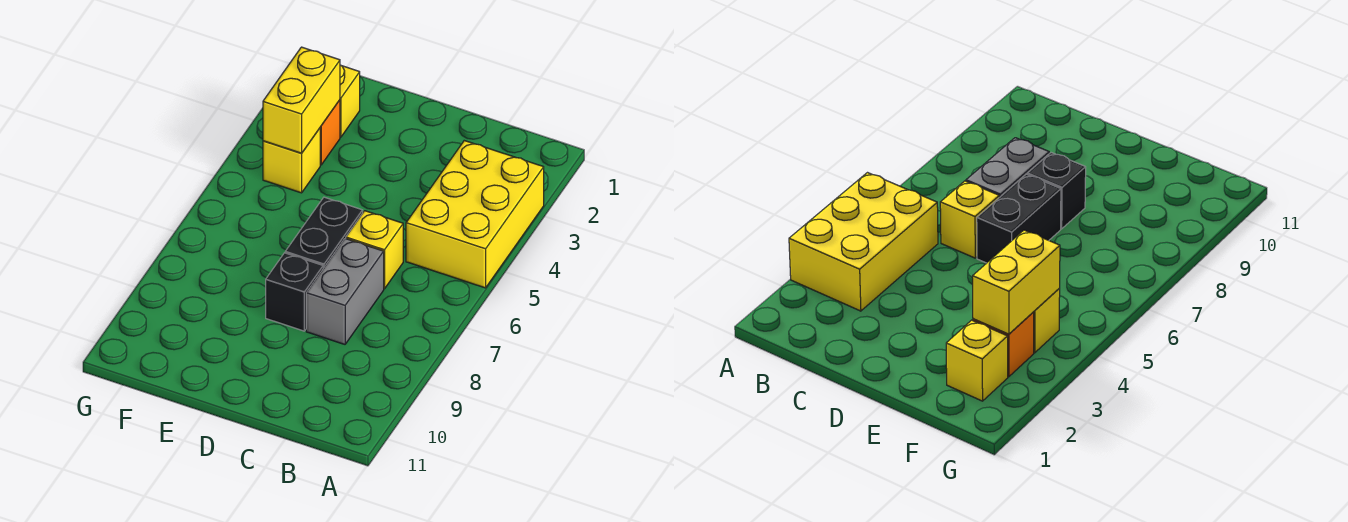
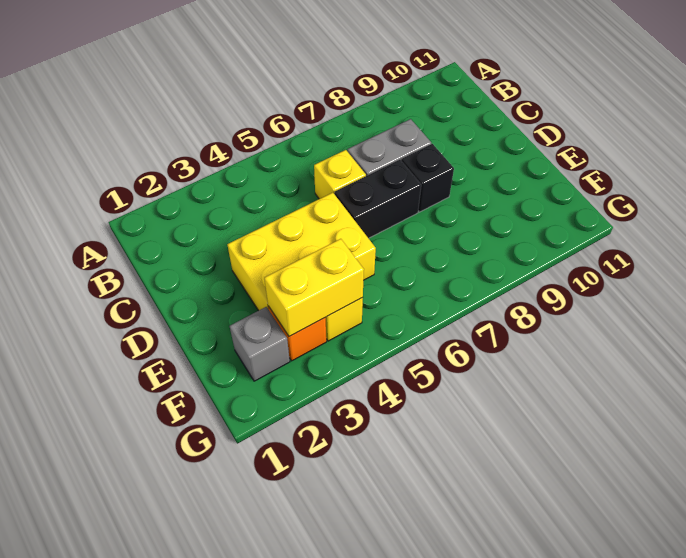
yellow 2x3 brick [406,141,544,288] -> yellow 2x3 brick moved to [227,193,376,311]
yellow 1x1 brick [340,65,360,137] -> grey 1x1 brick [230,307,290,381]

